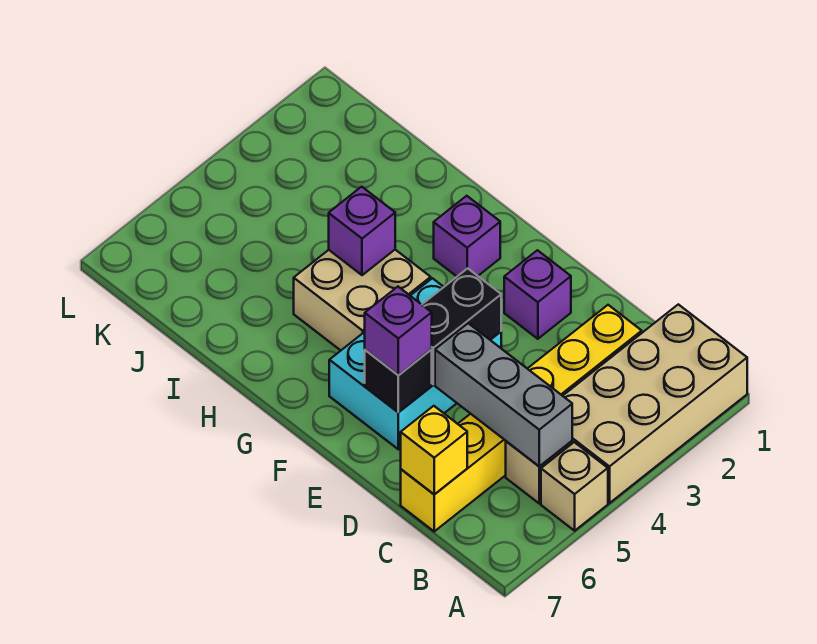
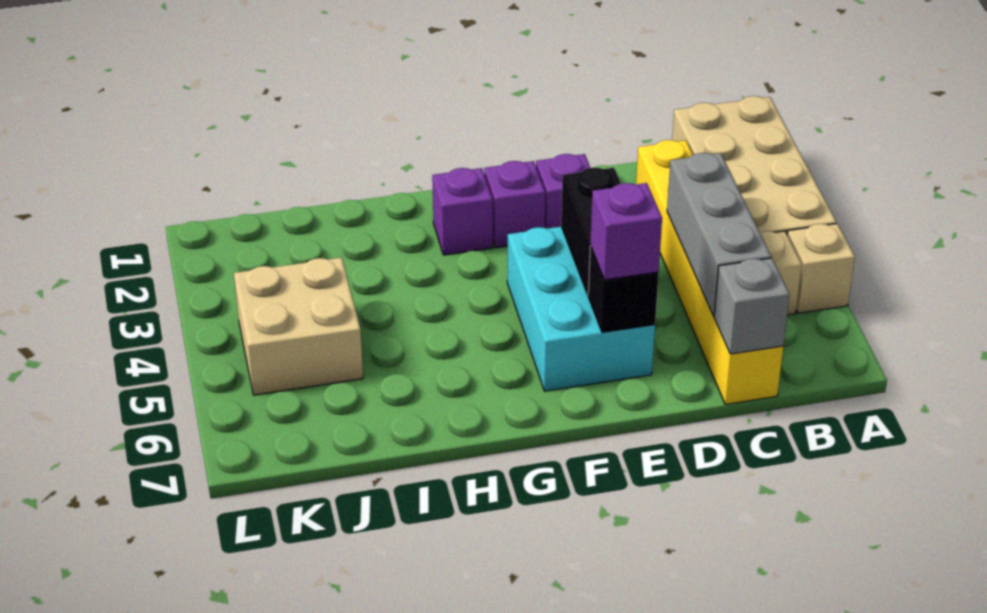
grey 1x3 brick [435,323,572,466] -> grey 1x3 brick turned to [667,153,771,316]
yellow 1x1 brick [401,406,467,494] -> grey 1x1 brick [714,258,790,354]
tan 2x2 brick [294,250,431,350] -> tan 2x2 brick moved to [234,258,363,395]
purple 1x1 brick [329,187,395,275] -> purple 1x1 brick moved to [484,161,545,248]

